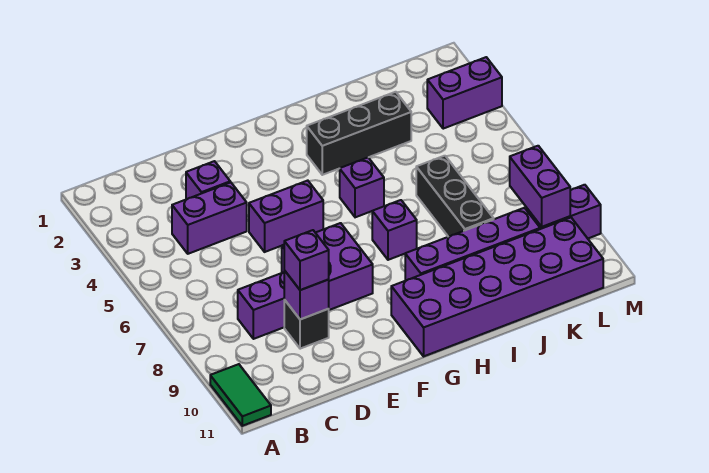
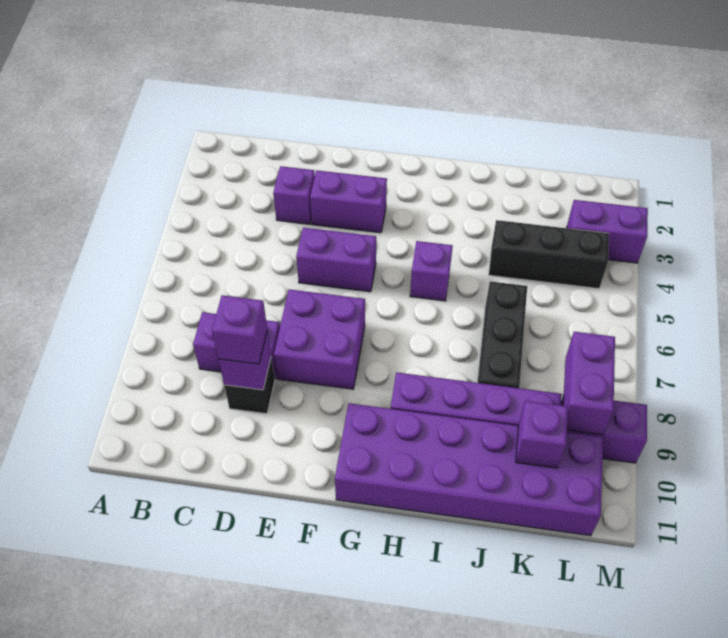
green 1x2 tile [210,364,271,426] -> none
purple 1x2 brick [172,182,247,254] -> purple 1x2 brick moved to [310,170,387,233]
black 1x3 brick [307,92,411,175] -> black 1x3 brick moved to [489,220,609,289]
purple 1x1 brick [372,200,417,260] -> purple 1x1 brick moved to [516,401,568,468]

